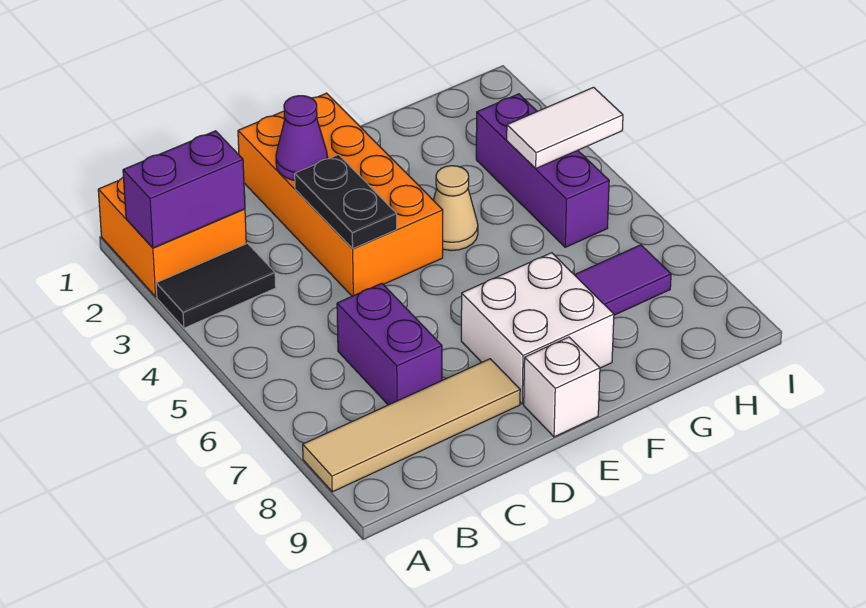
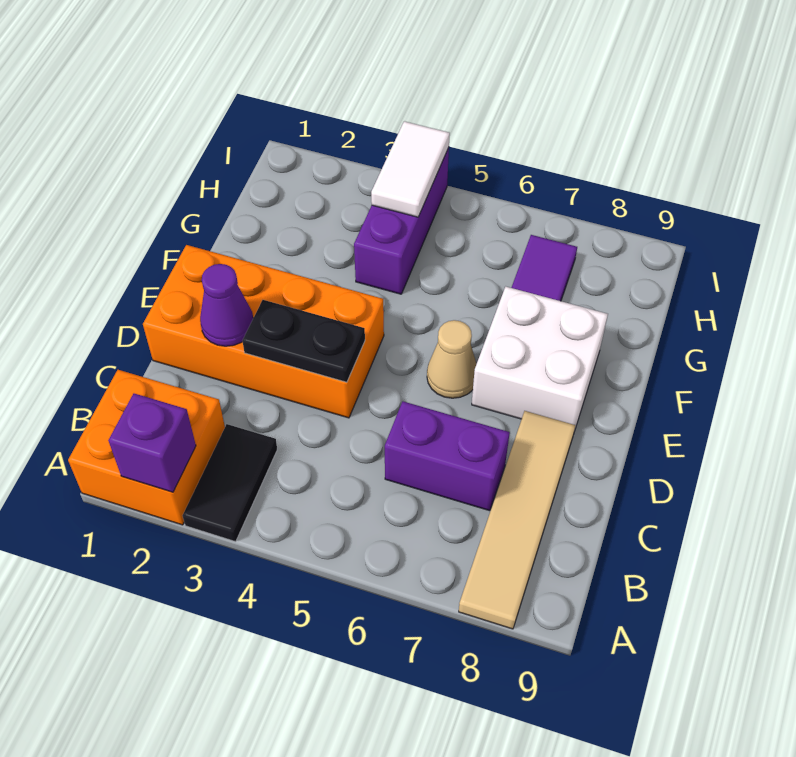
purple 1x2 brick [123,131,245,248] -> purple 1x1 brick [108,394,196,492]
white 1x1 brick [524,337,600,437] -> none
tan 1x1 cone [433,166,478,251] -> tan 1x1 cone moved to [427,320,476,398]
purple 1x3 brick [476,94,609,247] -> purple 1x3 brick turned to [354,148,449,294]

